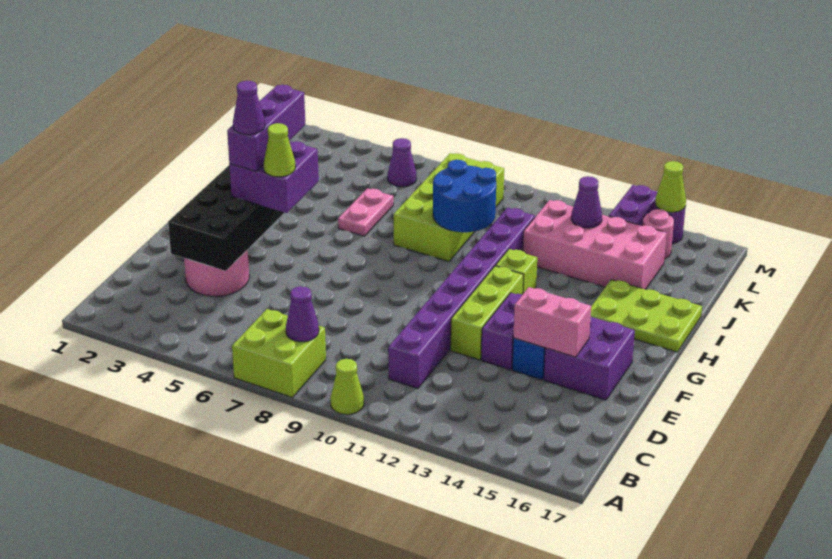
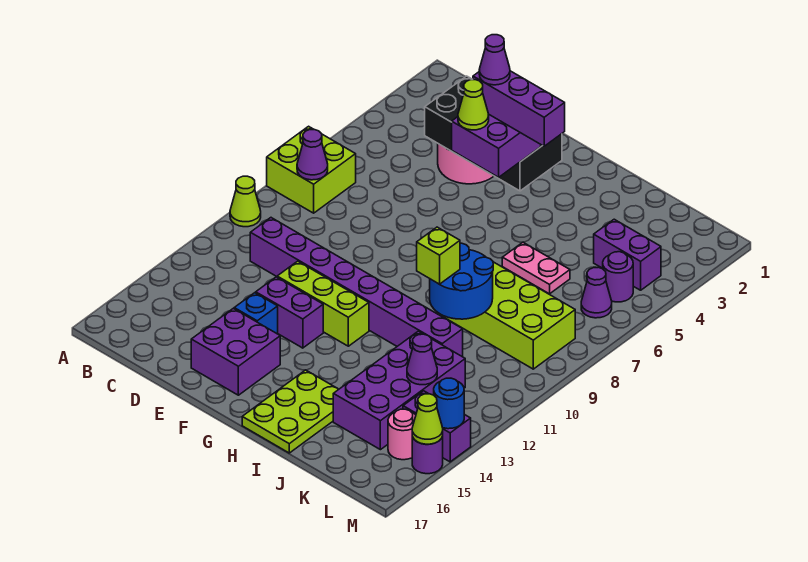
pink 1x2 brick [513,287,591,357] -> none
lime 1x1 brick [495,249,537,293] -> lime 1x1 brick moved to [417,227,460,284]
pink 2x4 brick [523,200,667,290] -> purple 2x4 brick [333,331,465,450]
none -> purple 1x2 brick [594,219,661,290]
none -> purple 1x1 round brick [602,252,633,302]
none -> blue 1x1 round brick [434,378,464,429]

